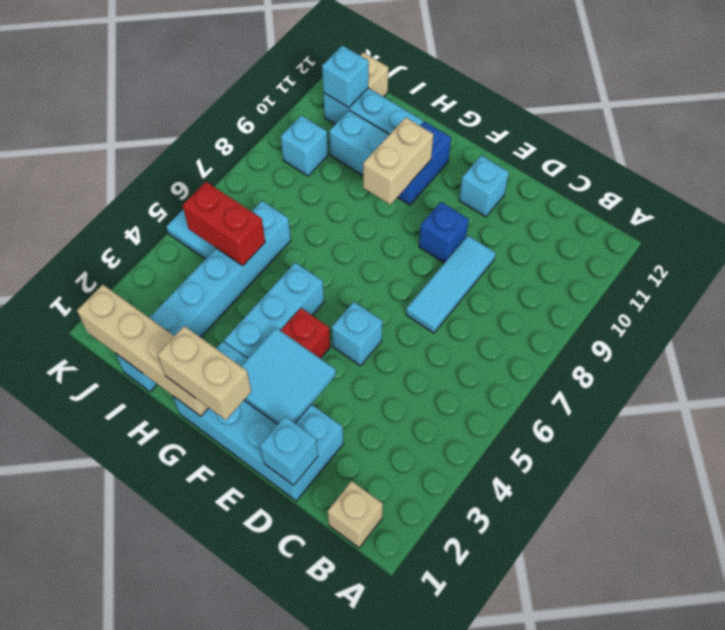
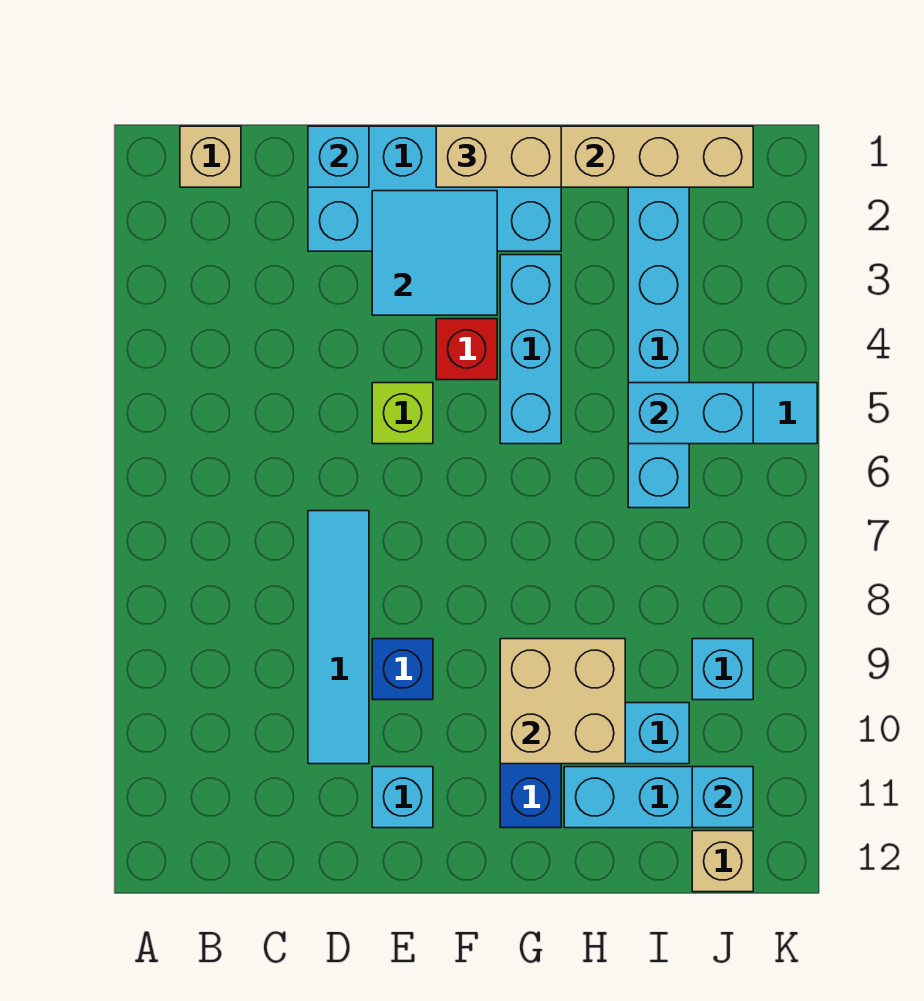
cyan 1x3 tile [406,236,496,333] -> cyan 1x4 tile [308,511,369,764]
cyan 1x1 brick [332,302,382,366] -> lime 1x1 brick [372,383,433,444]
tan 1x2 brick [363,117,433,205] -> tan 2x2 brick [500,639,625,764]
red 1x2 brick [182,182,265,266] -> cyan 1x2 brick [628,383,753,444]

